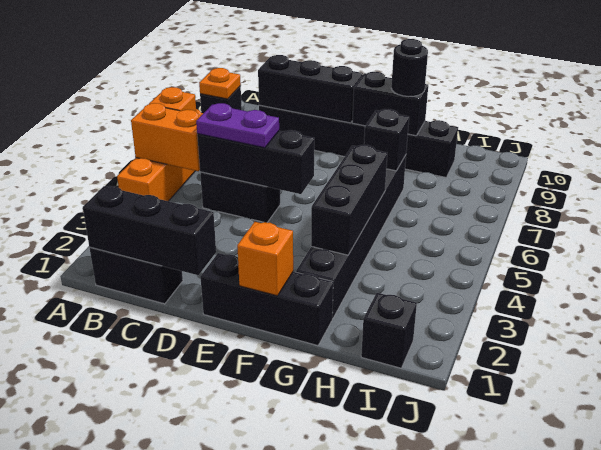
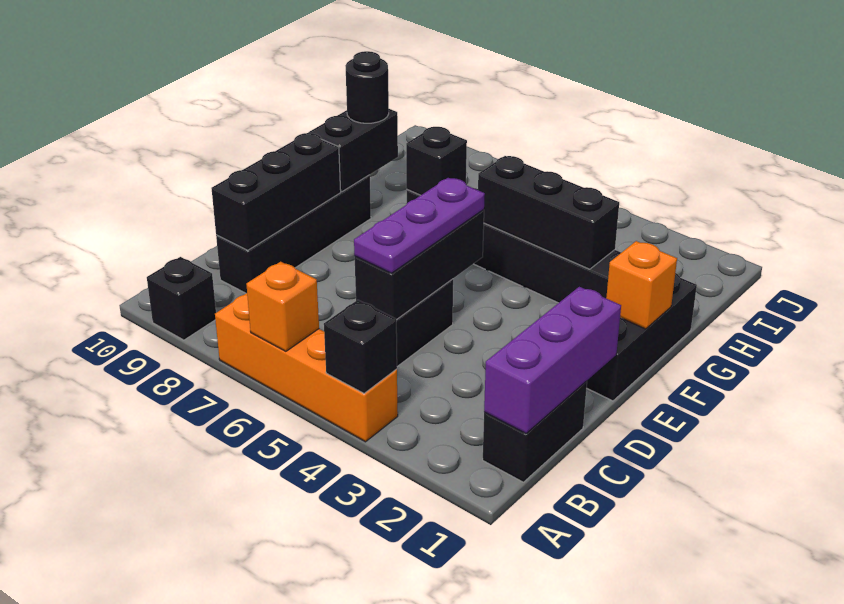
orange 1x2 brick [131,103,201,171] -> none
orange 1x1 plate [199,68,241,99] -> none
black 1x3 brick [83,186,216,275] -> purple 1x3 brick [484,287,621,433]
purple 1x2 plate [196,103,279,148] -> purple 1x3 plate [354,178,485,273]
black 1x6 brick [259,105,458,177] -> black 1x4 brick [216,175,371,293]
black 1x1 brick [361,293,417,368] -> black 1x1 brick moved to [324,300,397,393]

